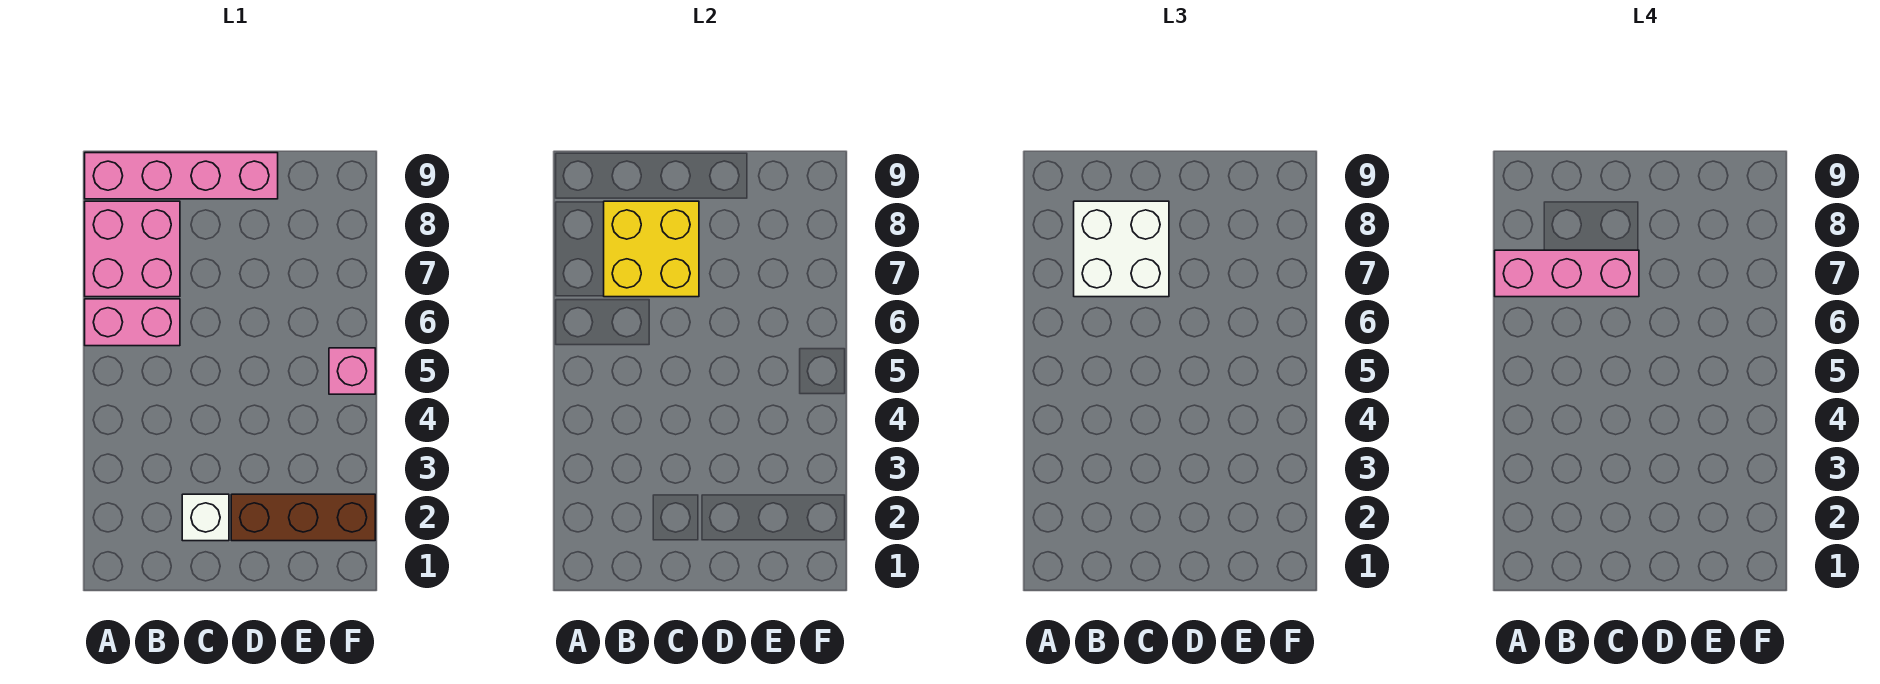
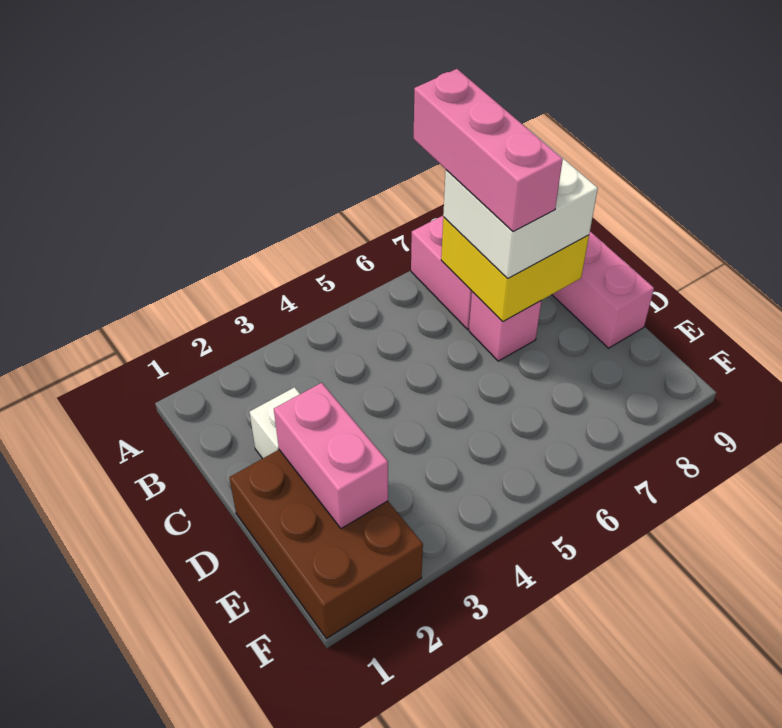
pink 1x2 brick [85,299,180,346] -> pink 1x2 brick moved to [274,383,388,529]
brown 1x3 brick [231,494,375,541] -> brown 2x3 brick [229,450,423,639]
pink 1x1 brick [329,348,375,394] -> pink 1x1 brick moved to [469,292,541,361]

